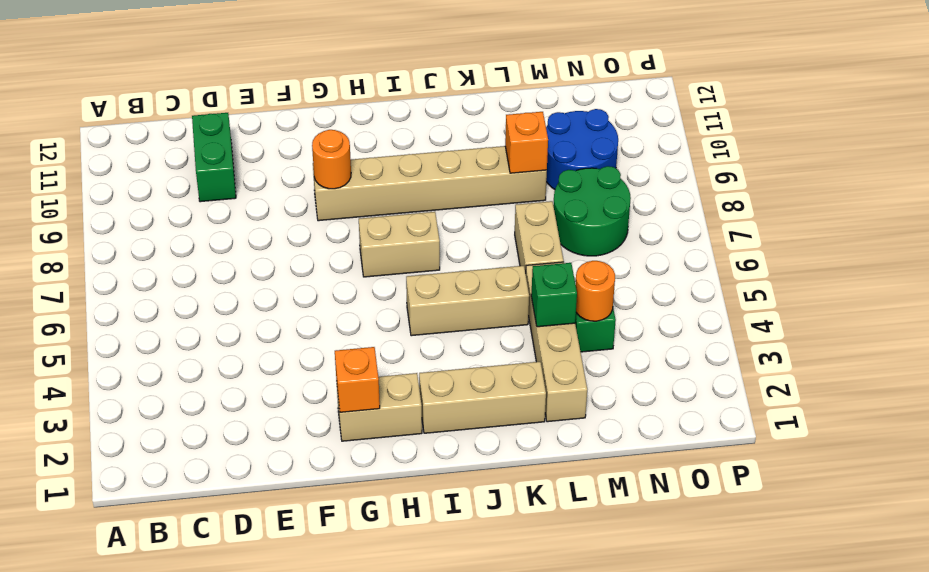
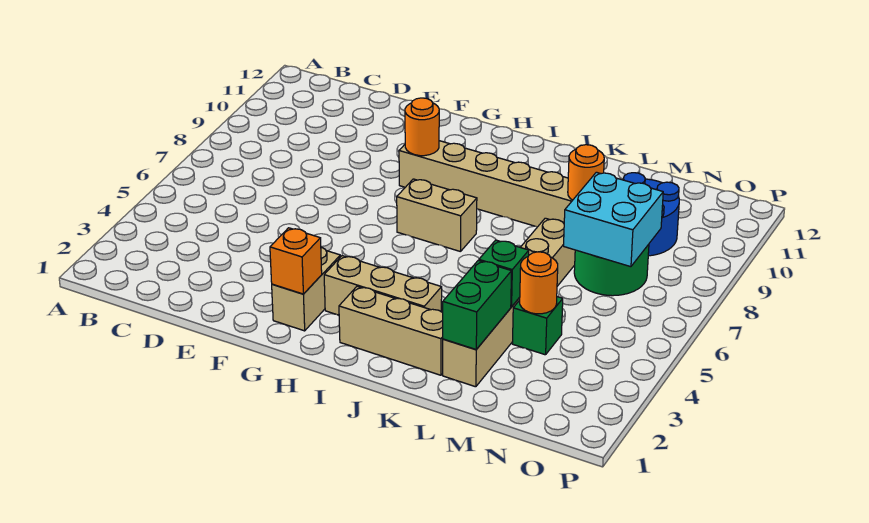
green 1x2 brick [192,113,236,202] -> green 1x2 brick moved to [443,261,512,349]
tan 1x2 brick [337,373,422,441] -> tan 1x2 brick turned to [272,247,340,331]
tan 1x3 brick [406,266,529,336] -> tan 1x3 brick moved to [324,256,442,315]
orange 1x1 brick [505,112,548,173] -> orange 1x1 round brick [568,145,604,200]
none -> cyan 2x2 brick [564,172,663,267]

